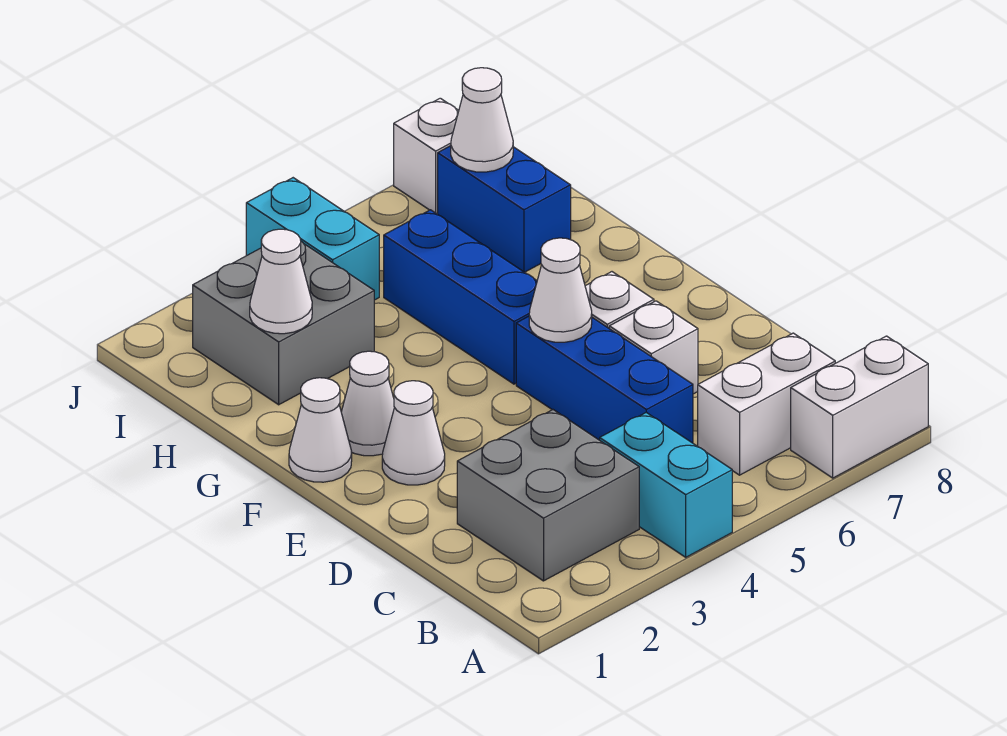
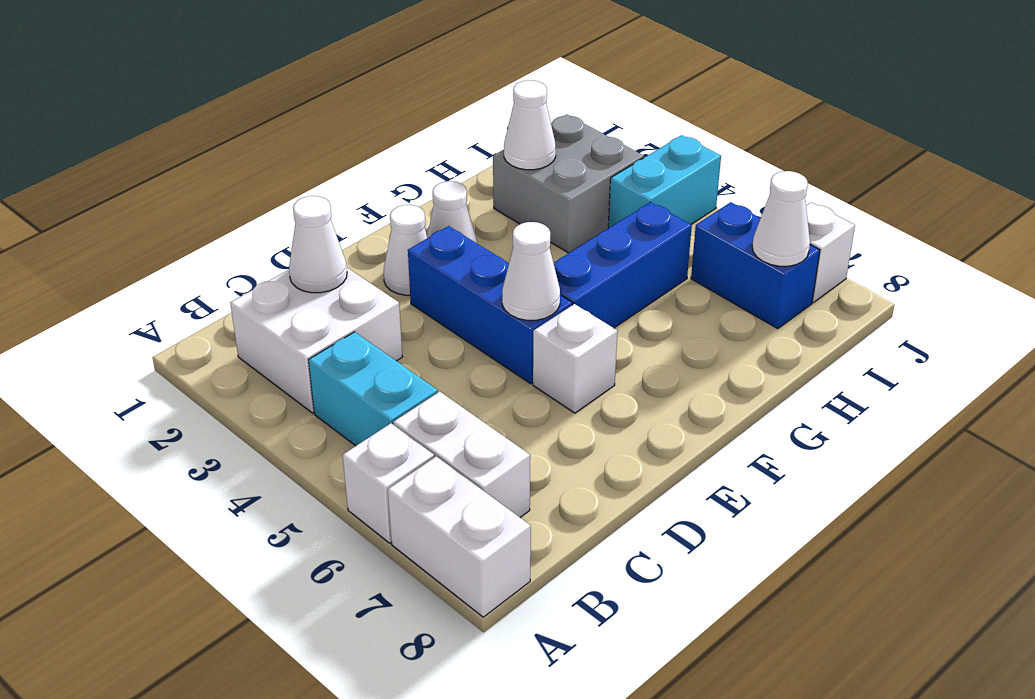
cyan 1x2 brick [600,413,732,557] -> cyan 1x2 brick turned to [309,332,438,446]
grey 2x2 brick [457,410,639,581] -> white 2x2 brick [230,268,402,413]
blue 1x3 brick [516,316,693,443] -> blue 1x3 brick turned to [408,226,572,384]
white 1x1 brick [609,301,698,394] -> white 1x1 brick moved to [343,423,434,543]
white 1x1 cone [289,378,352,482] -> white 1x1 cone moved to [289,196,347,293]
blue 1x2 brick [438,146,571,272] -> blue 1x2 brick turned to [691,202,820,329]

